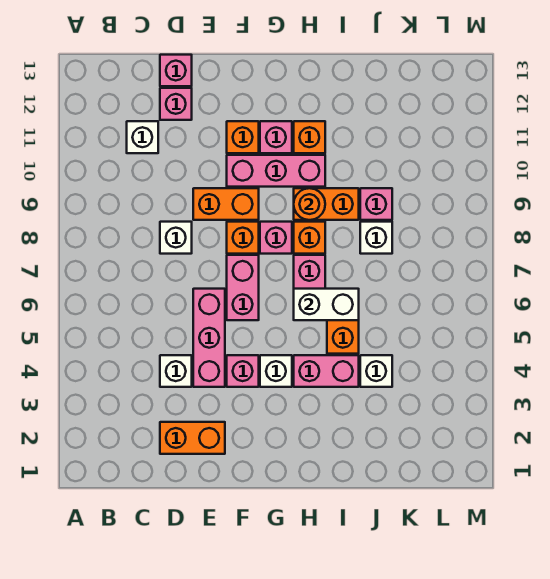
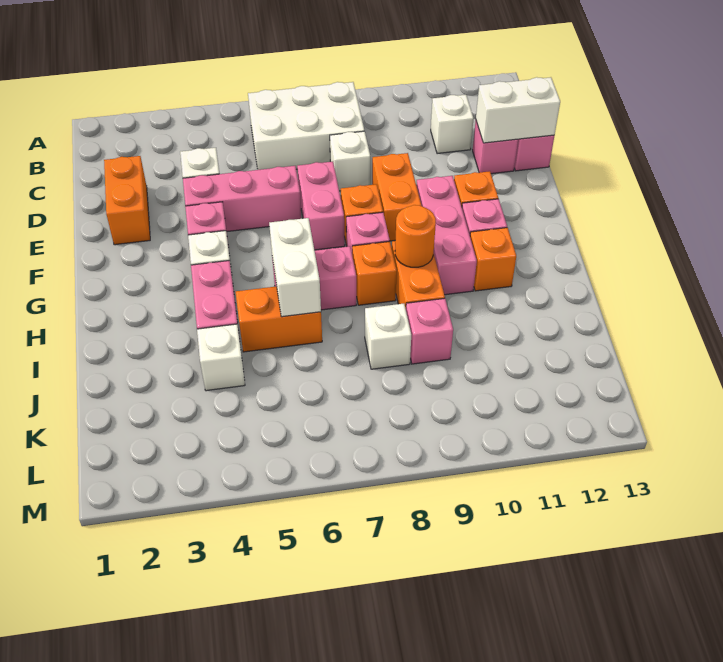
none -> white 2x3 brick [248,82,364,170]
none -> white 1x2 brick [476,77,560,143]
pink 1x2 brick [227,255,259,320] -> pink 1x2 brick turned to [297,162,345,250]

